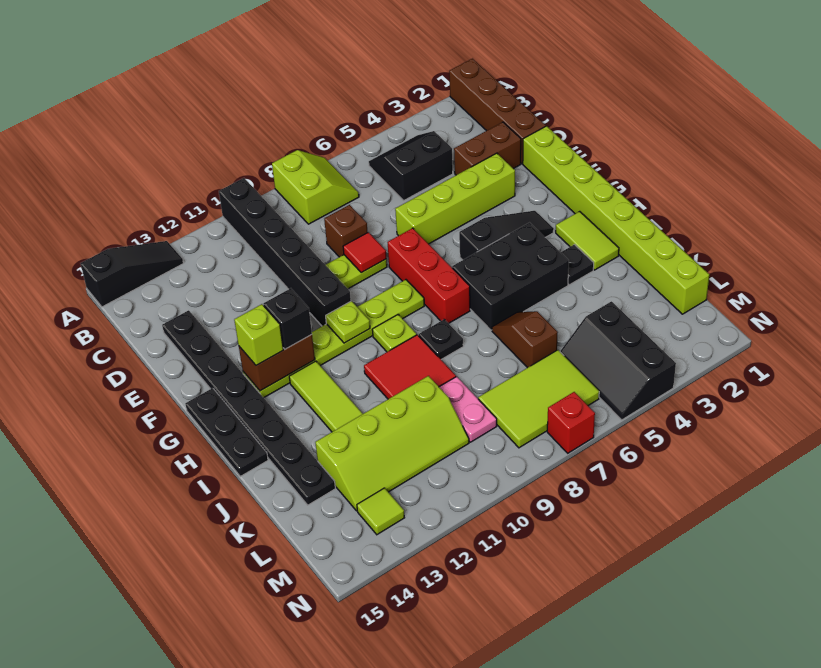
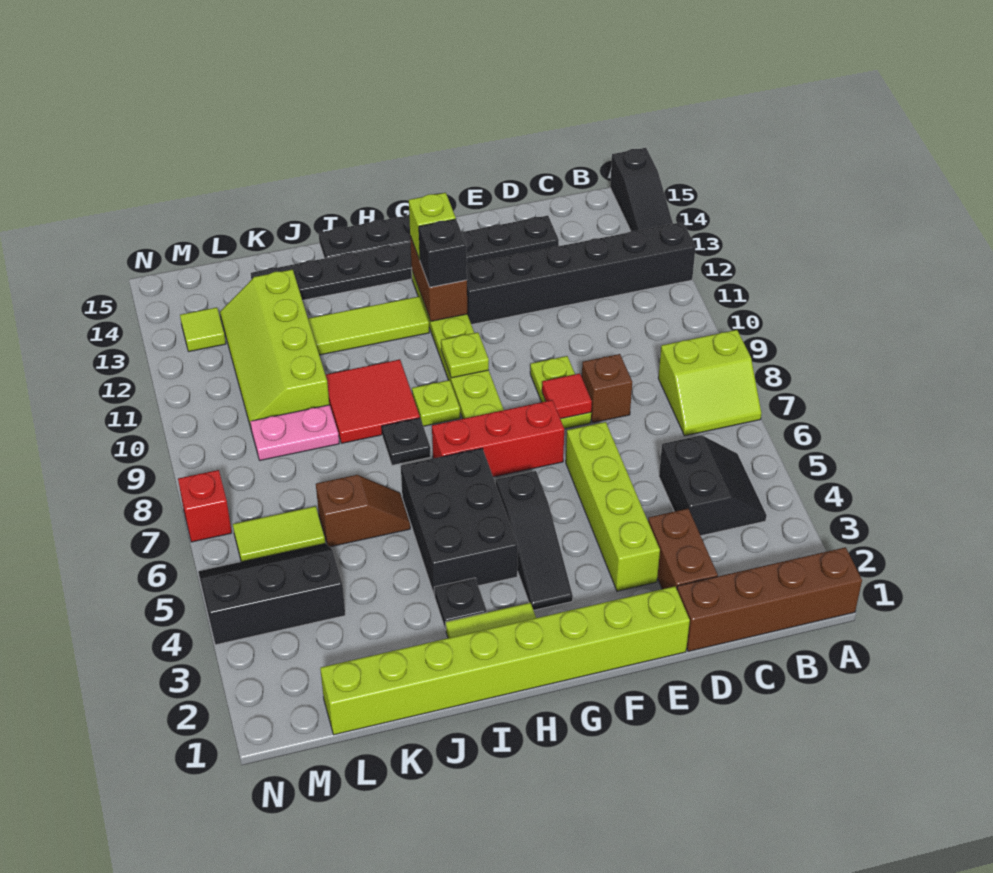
black 1x6 brick [219,178,351,326] -> black 1x6 brick moved to [467,222,696,325]
lime 2x3 tile [478,350,599,448] -> lime 1x2 tile [233,506,325,562]

